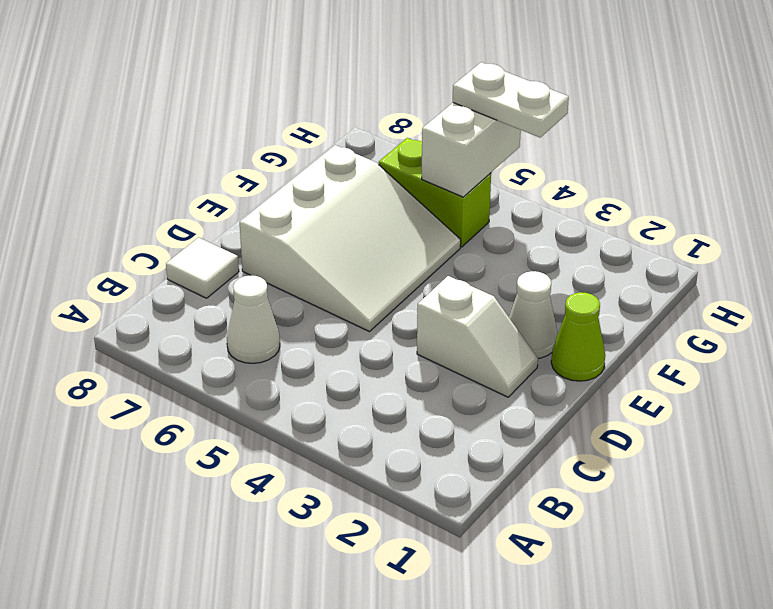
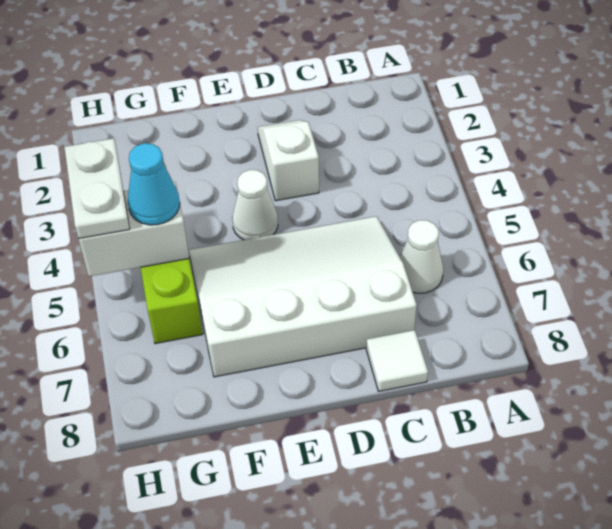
white 3x3 slope [240,145,461,332] -> white 3x4 slope [189,216,417,377]
lime 1x1 cone [551,292,605,381] -> none
white 1x1 cone [509,271,557,358] -> white 1x1 cone moved to [232,170,278,240]
none -> cyan 1x1 cone [128,143,180,225]

